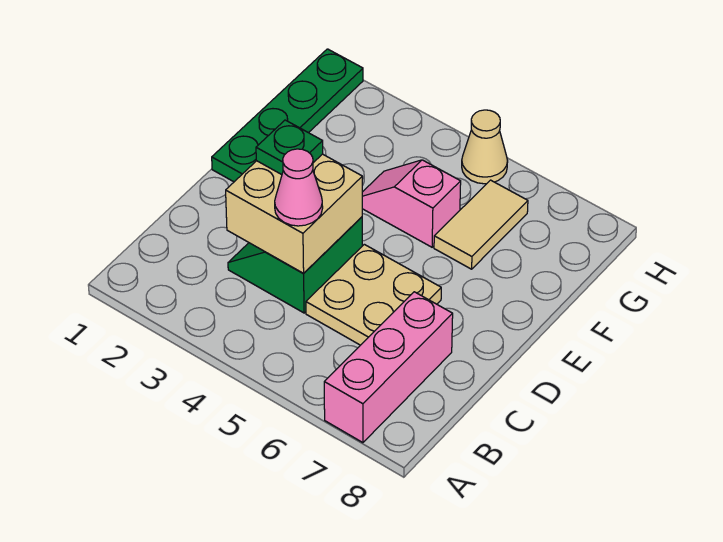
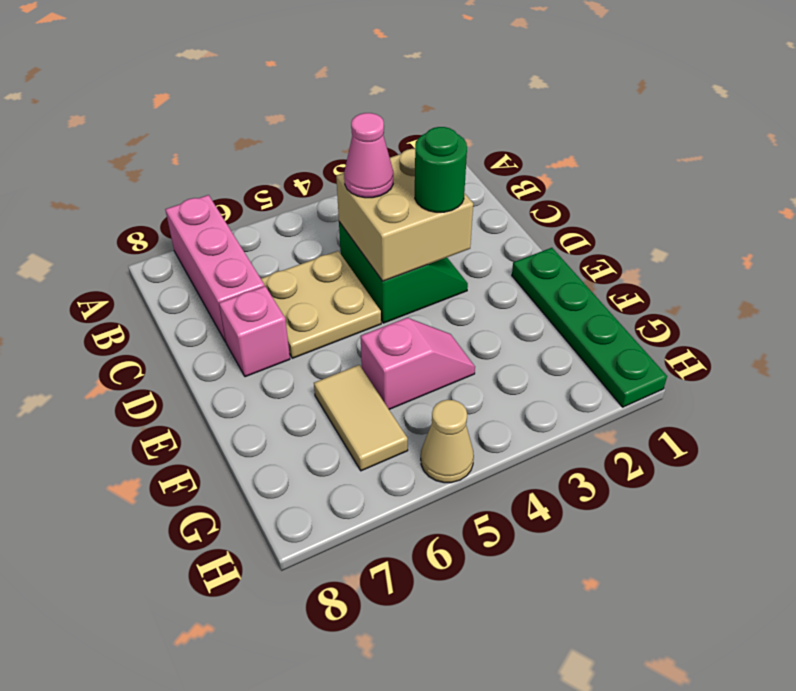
green 1x1 plate [256,120,323,175] -> green 1x1 round brick [415,127,467,212]
none -> pink 1x1 brick [219,286,290,377]

